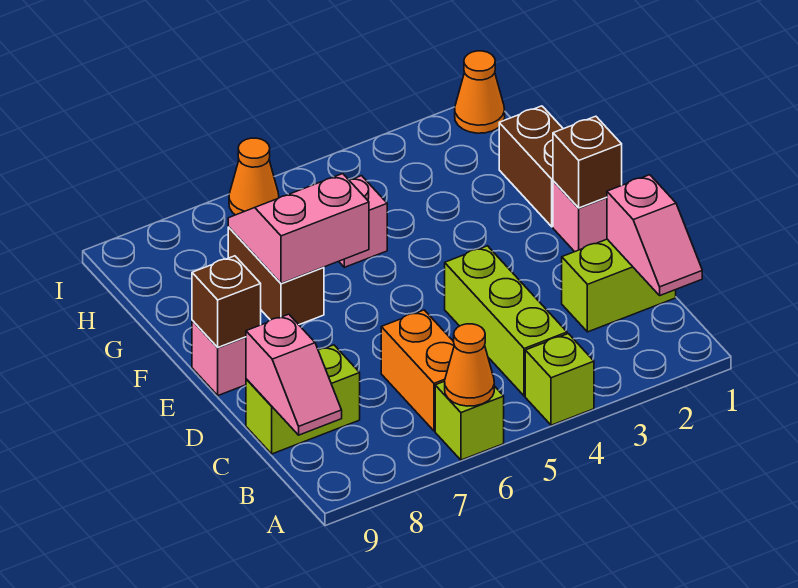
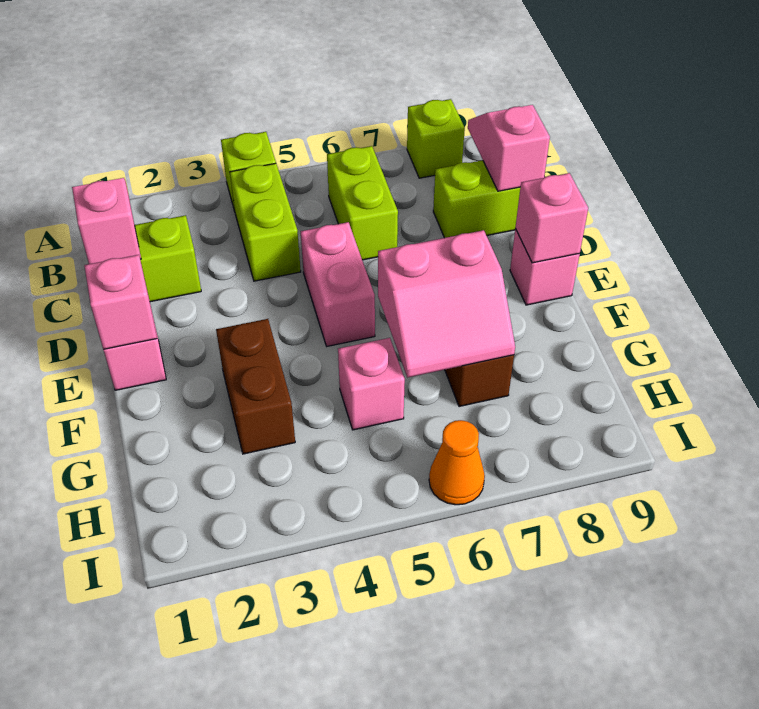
lime 1x1 brick [435,381,504,460] -> lime 1x1 brick moved to [407,99,465,178]
orange 1x1 cone [445,324,494,406] -> none
lime 1x3 brick [445,246,567,396] -> lime 1x2 brick [230,163,301,281]
orange 1x2 brick [381,310,454,431] -> lime 1x2 brick [327,146,398,260]
none -> pink 1x2 brick [301,222,375,346]
brown 1x1 brick [553,116,622,208] -> pink 1x1 brick [84,255,157,349]
brown 1x1 brick [192,256,261,347] -> pink 1x1 brick [515,173,588,263]
brown 1x2 brick [499,106,563,227] -> brown 1x2 brick moved to [216,319,295,454]
orange 1x1 cone [455,51,505,133] -> none

